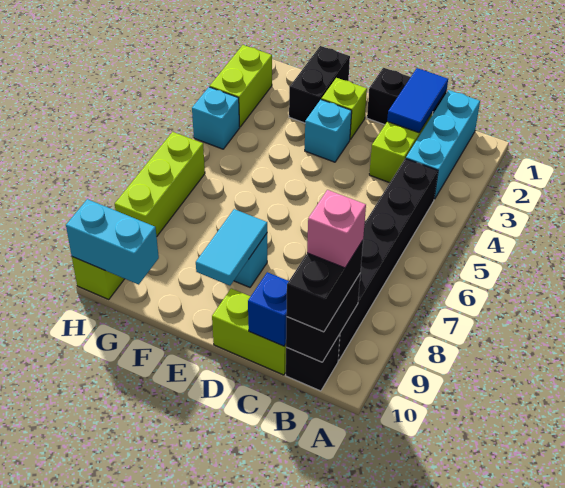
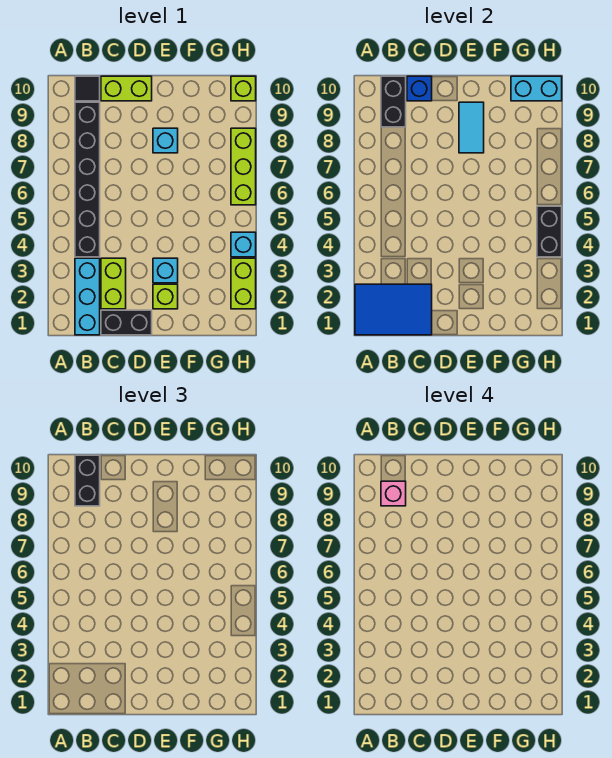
black 1x1 brick [286,334,340,391] -> black 1x1 tile [75,76,100,101]
blue 1x2 tile [387,68,448,133] -> blue 2x3 tile [355,284,432,335]
black 1x2 brick [289,46,350,123] -> black 1x2 brick moved to [537,206,562,257]

